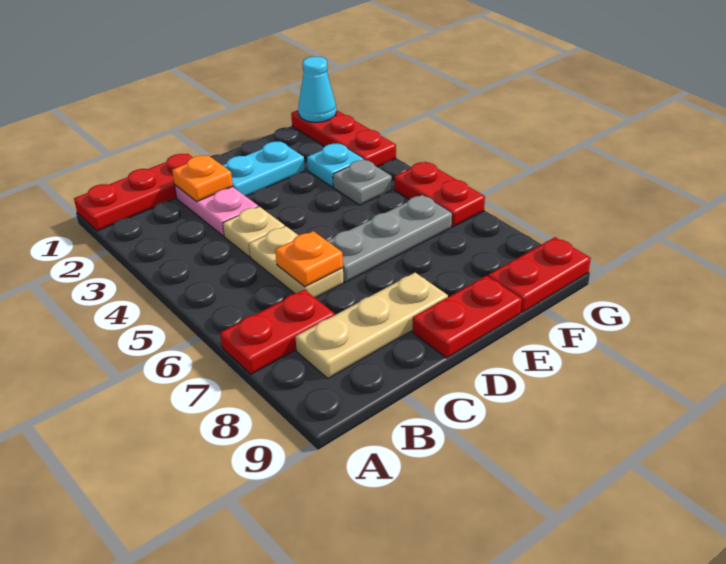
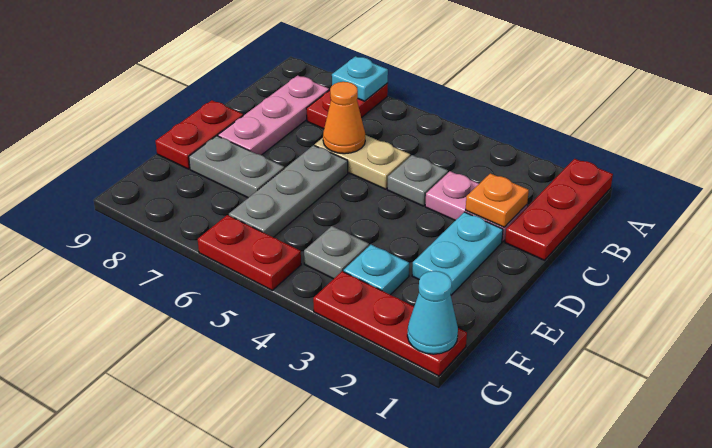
none -> cyan 1x1 plate [332,56,388,101]
tan 1x3 plate [295,273,448,378] -> pink 1x3 plate [218,76,329,155]
tan 1x1 plate [223,207,285,257] -> grey 1x1 plate [387,155,448,206]
orange 1x1 plate [275,231,343,287] -> orange 1x1 cone [323,82,365,154]
none -> grey 1x2 plate [189,136,284,198]
red 1x2 plate [488,237,591,313] -> none

